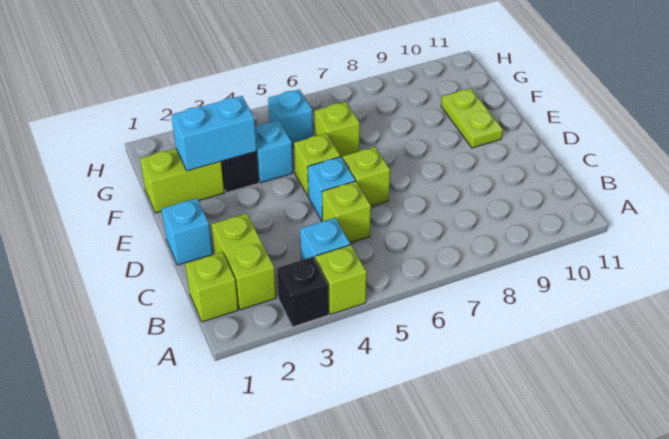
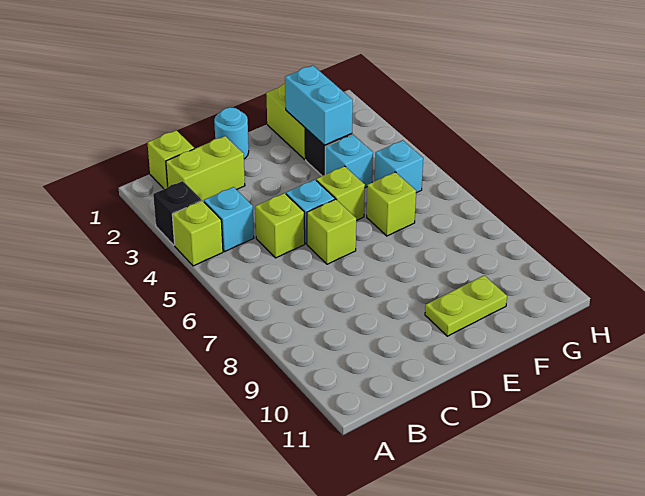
cyan 1x1 brick [162,198,213,265] -> cyan 1x1 round brick [214,107,249,159]

